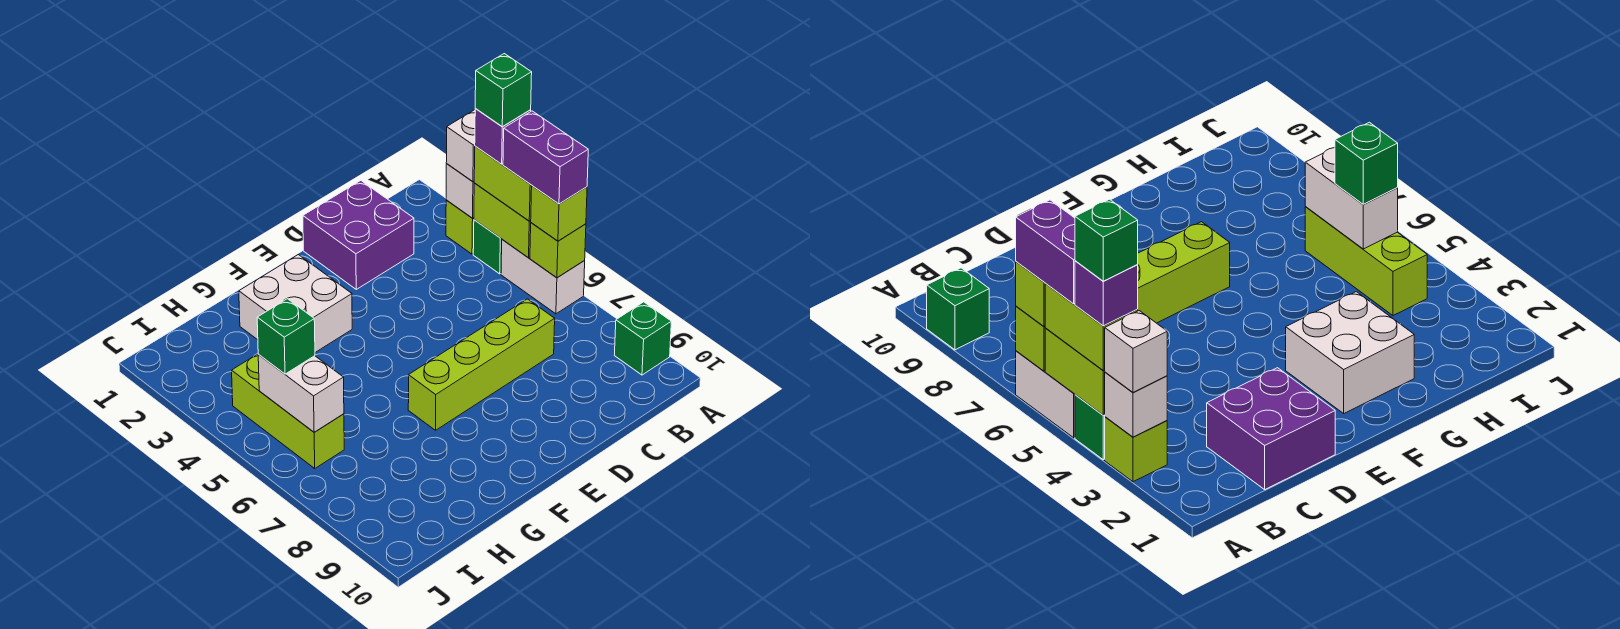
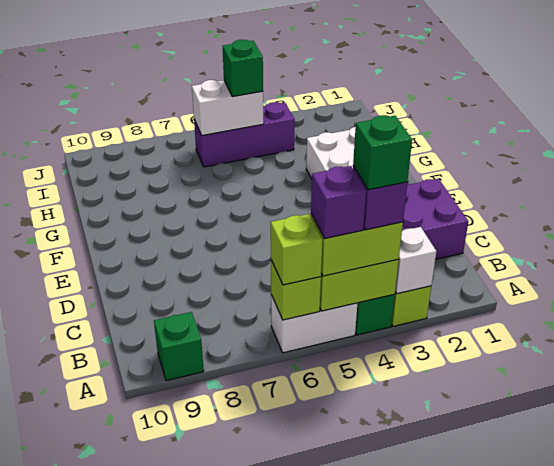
white 1x1 brick [446,110,475,182] -> none
purple 1x2 brick [503,111,588,204] -> purple 1x1 brick [311,166,366,238]
lime 1x4 brick [408,299,555,430] -> none
lime 1x3 brick [232,354,344,468] -> purple 1x3 brick [194,102,295,167]

